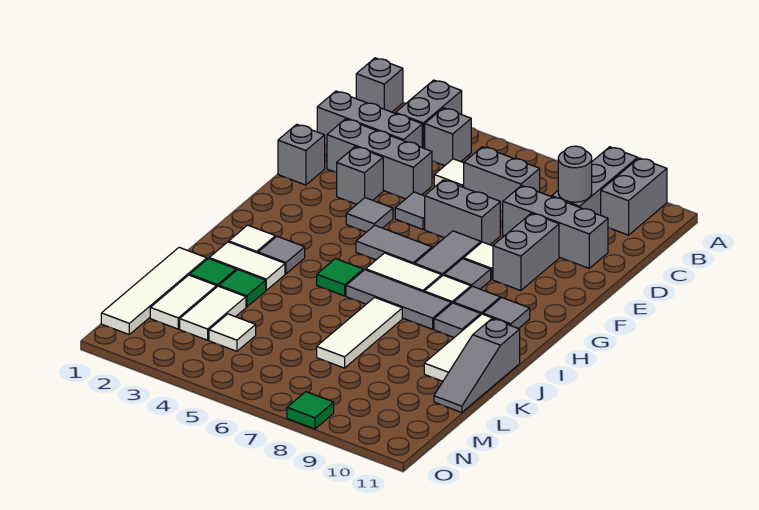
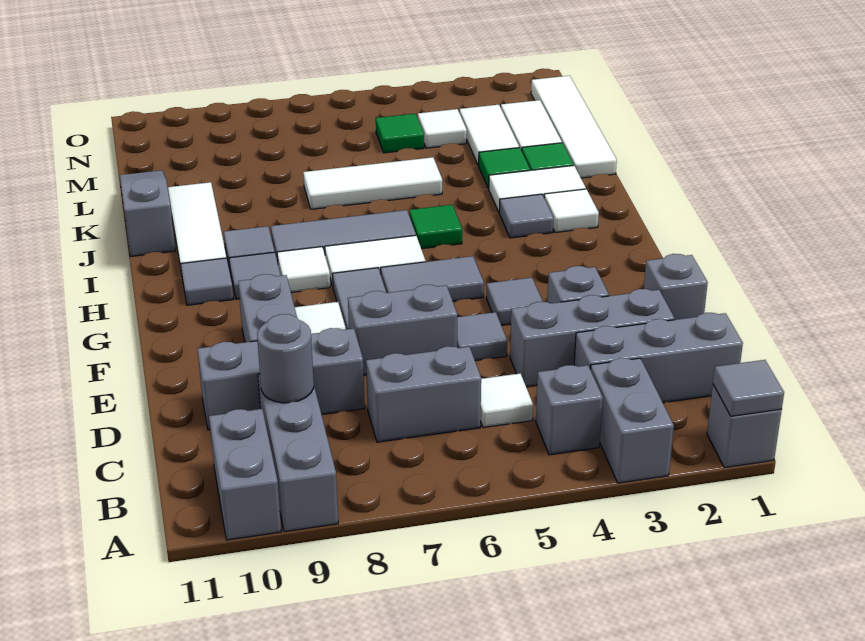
grey 1x1 tile [444,259,491,289] -> grey 1x1 tile moved to [713,360,784,416]
white 1x3 tile [317,297,402,368] -> white 1x3 tile turned to [303,157,442,209]
green 1x1 tile [287,392,334,429] -> green 1x1 tile moved to [376,114,424,153]

